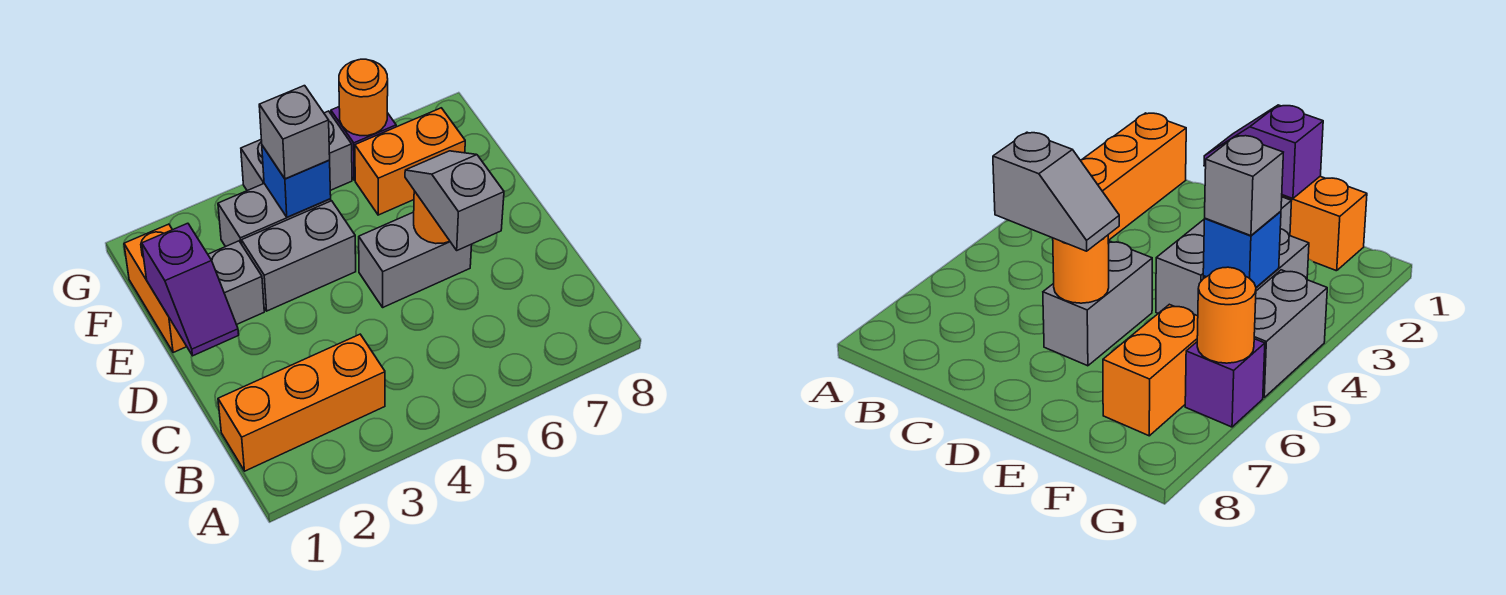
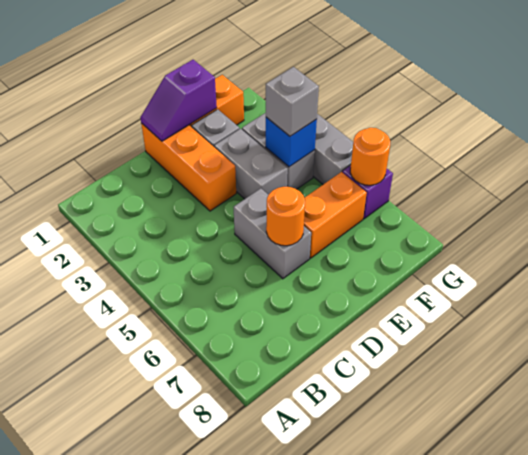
orange 1x3 brick [218,334,385,471] -> orange 1x3 brick moved to [141,123,236,211]
grey 1x2 slope [405,151,504,250] -> none
orange 1x2 brick [355,108,465,215] -> orange 1x2 brick turned to [304,172,367,258]

